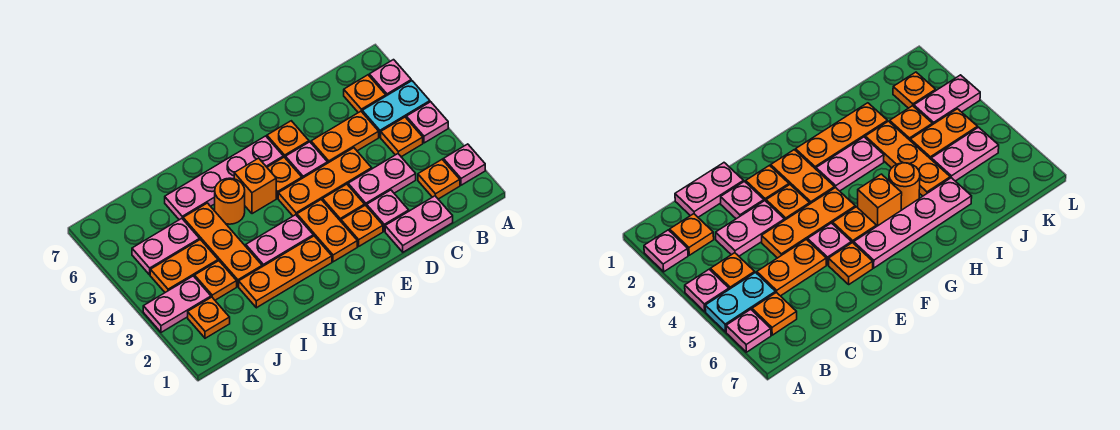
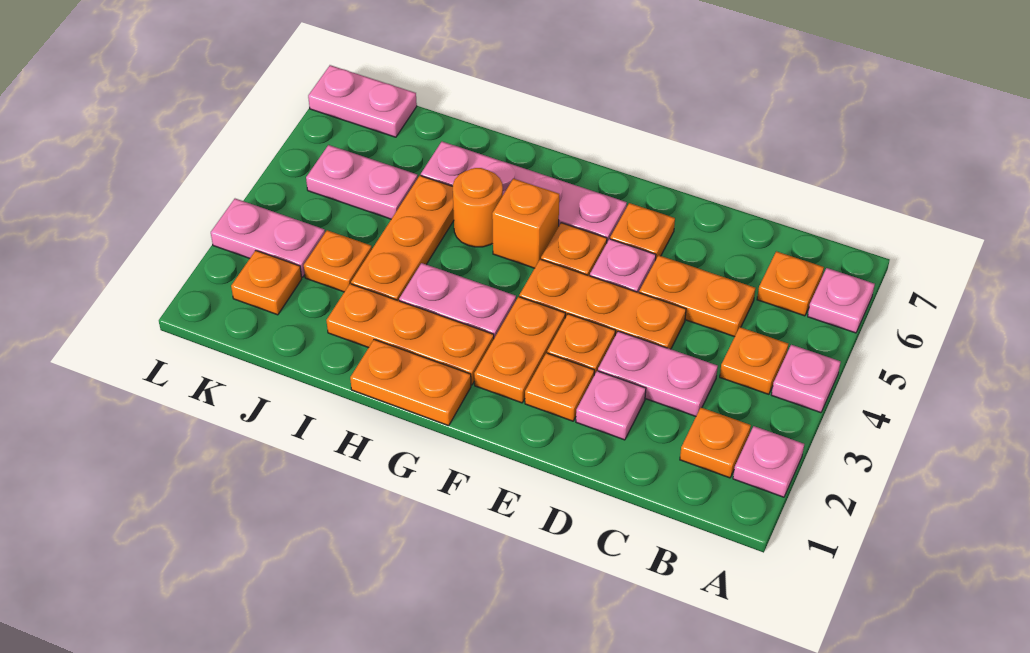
cyan 1x2 plate [362,81,430,137] -> none
pink 1x2 plate [385,196,453,252] -> pink 1x2 plate moved to [308,65,417,137]
orange 1x2 plate [150,240,218,292] -> orange 1x2 plate moved to [350,339,471,426]

